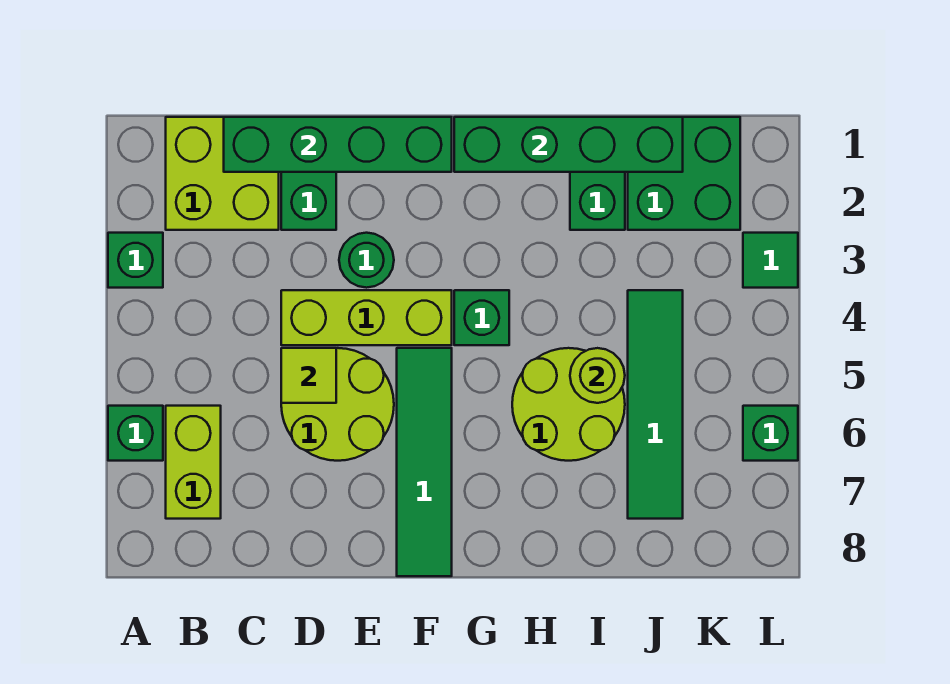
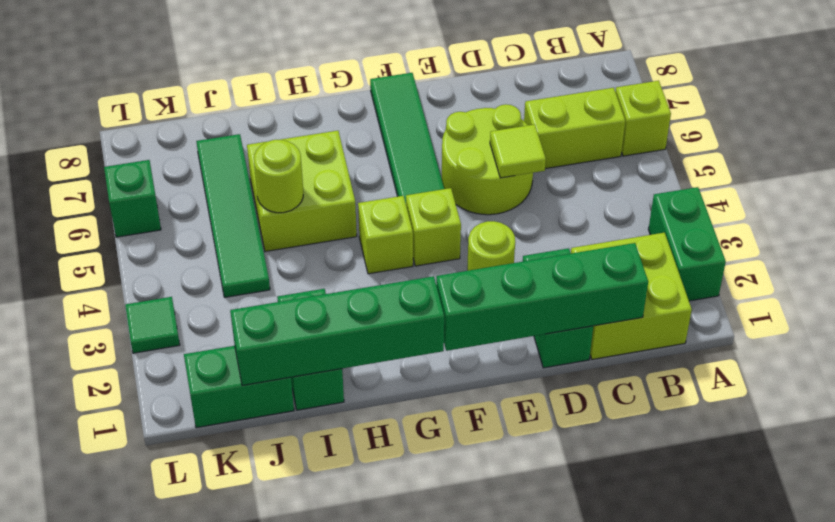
green 1x1 brick [108,233,163,288] -> green 1x2 brick [648,187,726,301]
green 1x1 brick [108,406,163,461] -> lime 1x1 brick [615,81,671,156]
lime 1x2 brick [166,406,221,519] -> lime 1x2 brick turned to [524,88,625,169]
lime 1x3 brick [281,290,452,345] -> lime 1x1 brick [406,188,461,266]
green 1x1 round brick [339,233,394,288] -> lime 1x1 round brick [467,221,515,271]
green 1x1 brick [454,290,509,345] -> lime 1x1 brick [358,196,413,274]
lime 2x2 round brick [512,348,625,461] -> lime 2x2 brick [247,131,357,252]
green 2x2 brick [628,117,740,230] -> green 1x2 brick [184,346,294,428]

